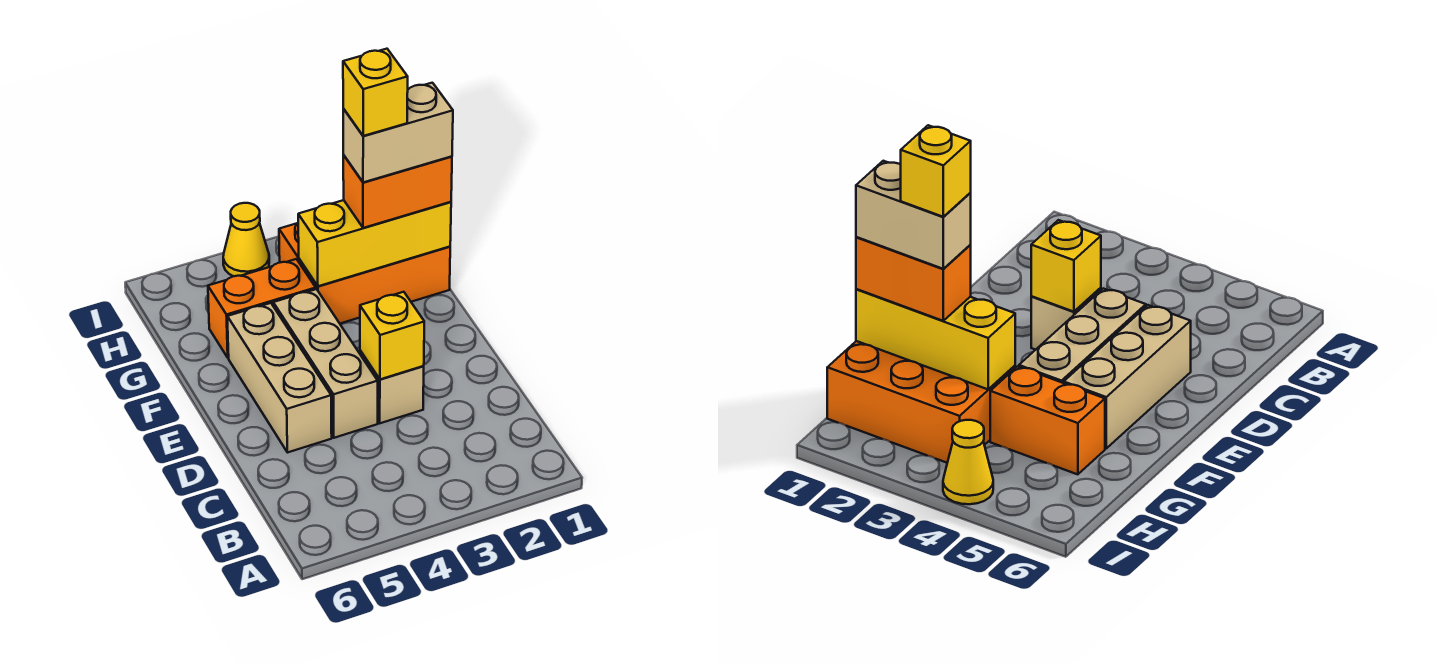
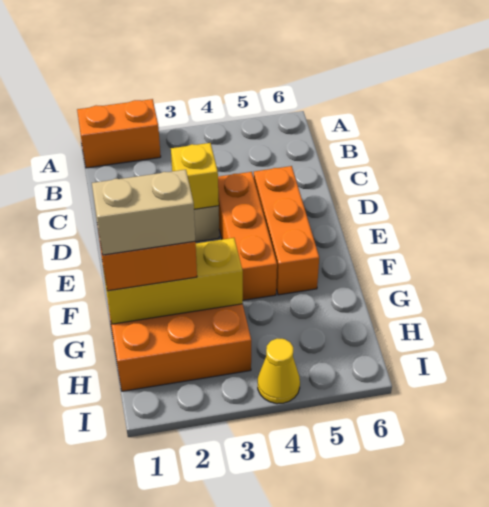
tan 1x3 brick [273,289,378,438] -> orange 1x3 brick [218,172,277,300]
tan 1x3 brick [227,303,332,453] -> orange 1x3 brick [254,166,319,295]
yellow 1x1 brick [343,49,408,136] -> none
orange 1x2 brick [208,259,316,358] -> orange 1x2 brick moved to [77,99,161,168]

